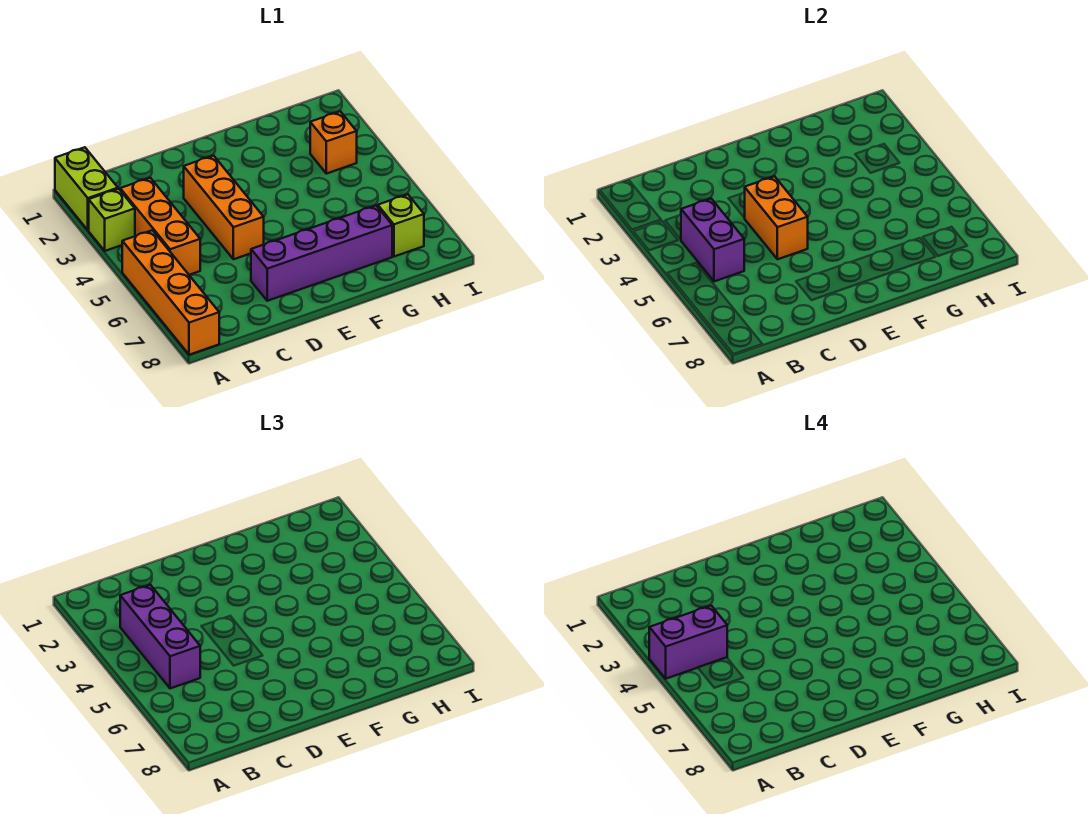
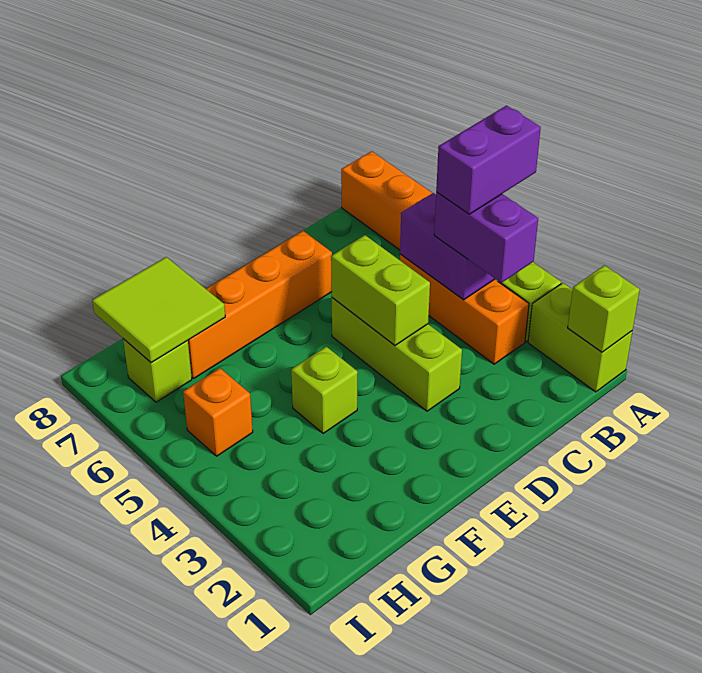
none -> lime 1x1 brick [568,265,640,352]
purple 1x3 brick [120,585,200,688] -> purple 1x2 brick [434,192,538,283]
orange 1x3 brick [184,156,264,259] -> lime 1x3 brick [332,298,462,411]
orange 1x2 brick [745,176,808,259] -> lime 1x2 brick [331,235,430,345]
purple 1x4 brick [251,206,392,301] -> orange 1x4 brick [188,231,332,378]
none -> lime 1x1 brick [291,347,358,433]
none -> lime 2x2 tile [92,257,225,363]
orange 1x1 brick [310,111,357,174] -> orange 1x1 brick moved to [183,368,253,456]

